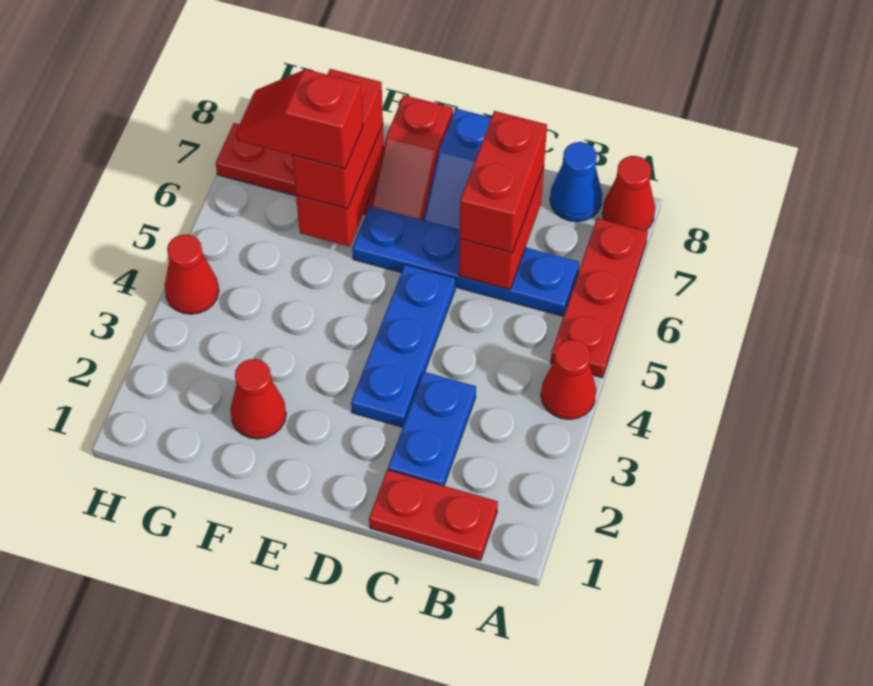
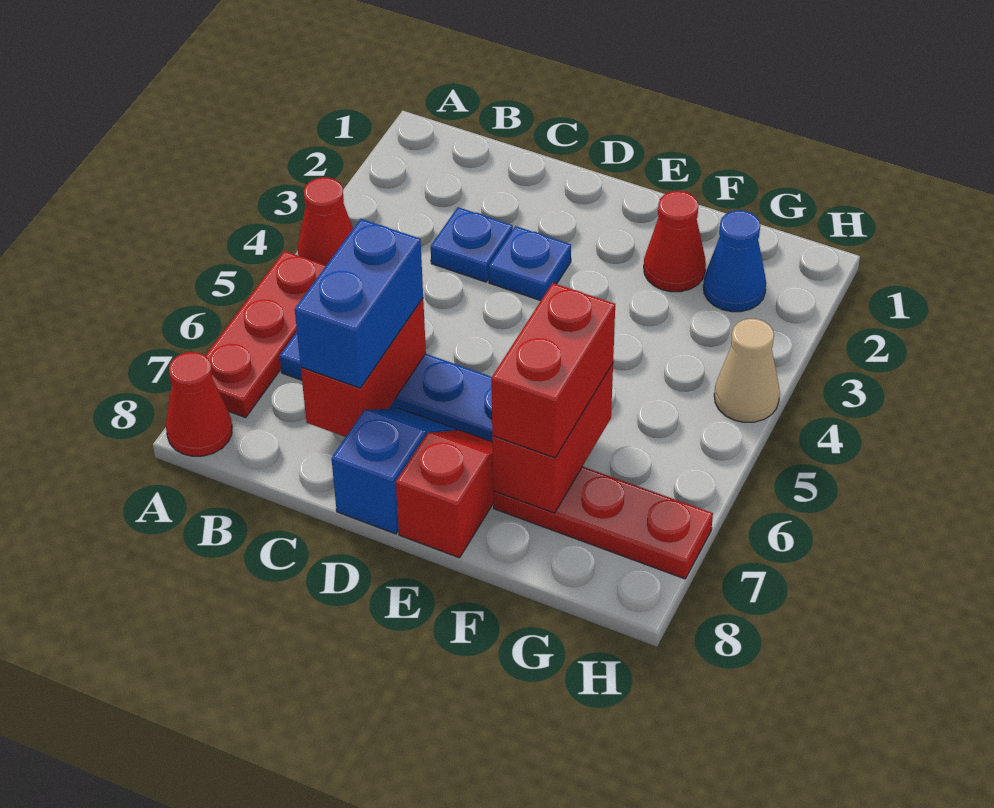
red 1x2 plate [369,470,498,560] -> none
blue 1x1 cone [550,142,602,222] -> blue 1x1 cone moved to [703,210,766,312]
blue 1x2 plate [388,372,476,486] -> blue 1x1 plate [431,207,513,282]
red 1x2 brick [460,111,547,253] -> blue 1x2 brick [295,219,423,388]
blue 1x3 plate [351,264,456,427] -> blue 1x1 plate [489,226,571,301]
red 1x2 slope [236,69,363,169] -> none
red 1x1 cone [165,234,219,314] -> tan 1x1 cone [714,319,780,422]

